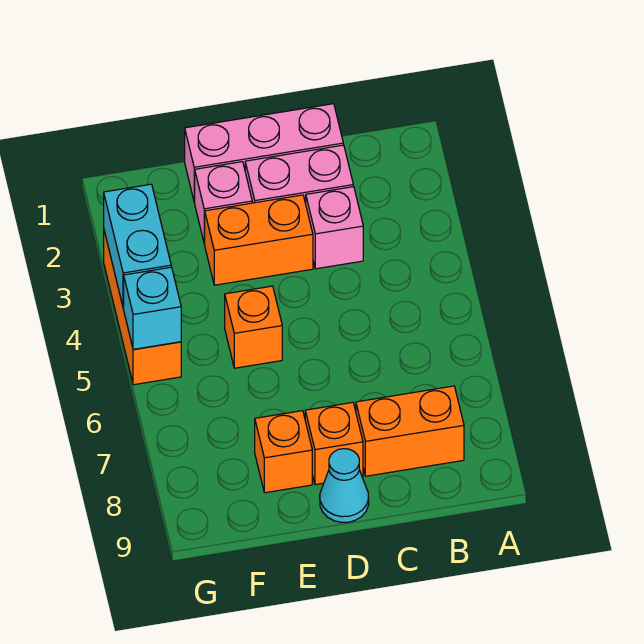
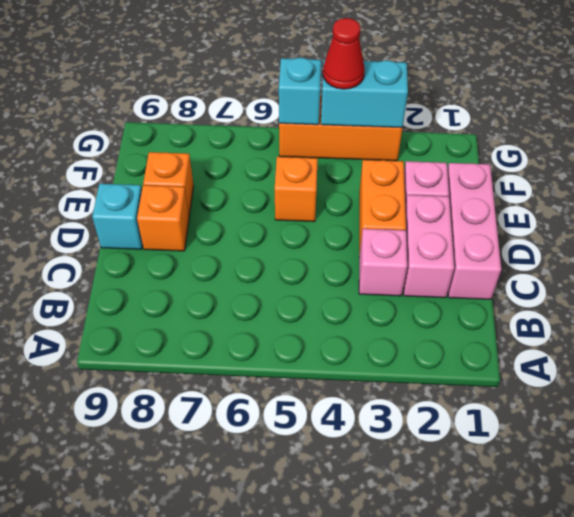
orange 1x2 brick [356,386,464,476] -> none
cyan 1x1 cone [320,449,369,522] -> cyan 1x1 brick [92,184,143,249]
none -> red 1x1 cone [323,18,365,89]

